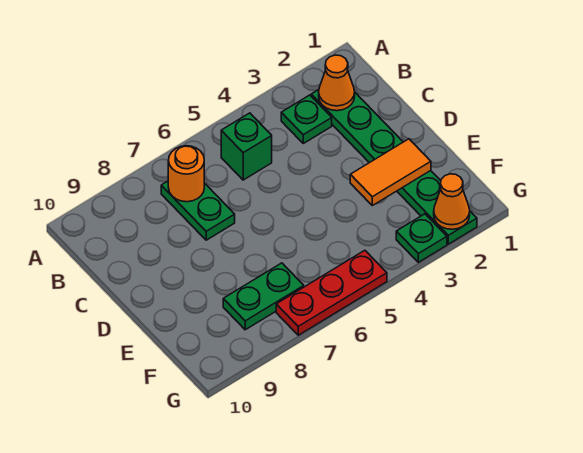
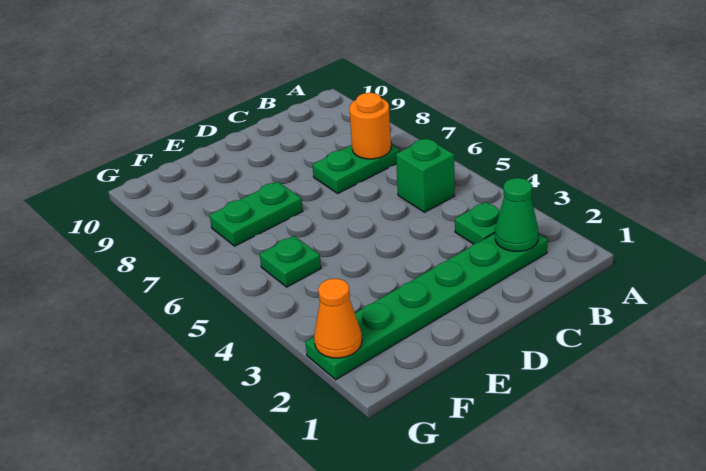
orange 1x1 cone [319,55,355,111] -> green 1x1 cone [495,178,539,251]
orange 1x2 tile [350,139,431,206] -> none
green 1x2 plate [223,263,304,330] -> green 1x2 plate turned to [210,181,303,246]
green 1x1 plate [396,214,447,262] -> green 1x1 plate moved to [260,236,321,287]
red 1x3 plate [276,250,387,335] -> none

